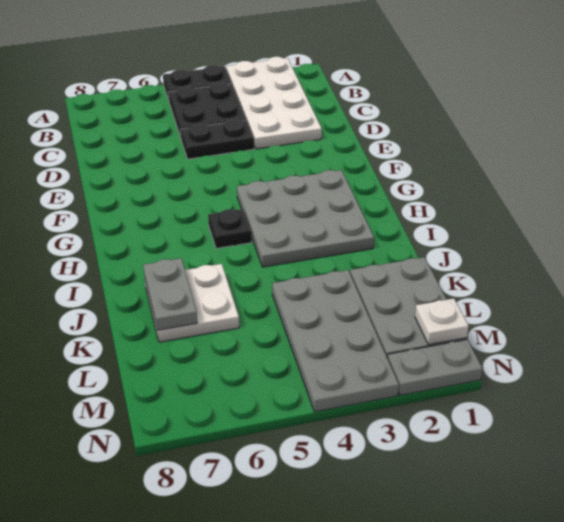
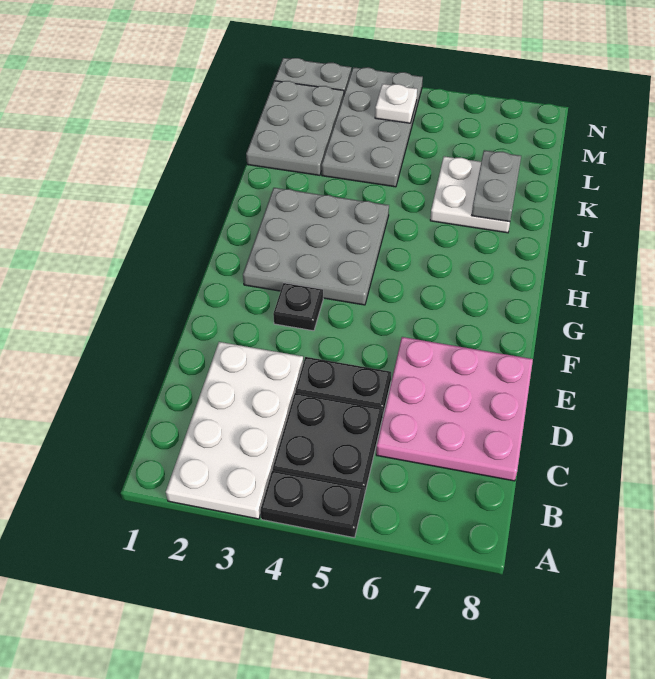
none -> pink 3x3 plate [376,337,533,481]
black 1x1 plate [208,209,252,248] -> black 1x1 plate moved to [273,283,323,331]
white 1x1 plate [415,298,469,345] -> white 1x1 plate moved to [375,84,417,123]

